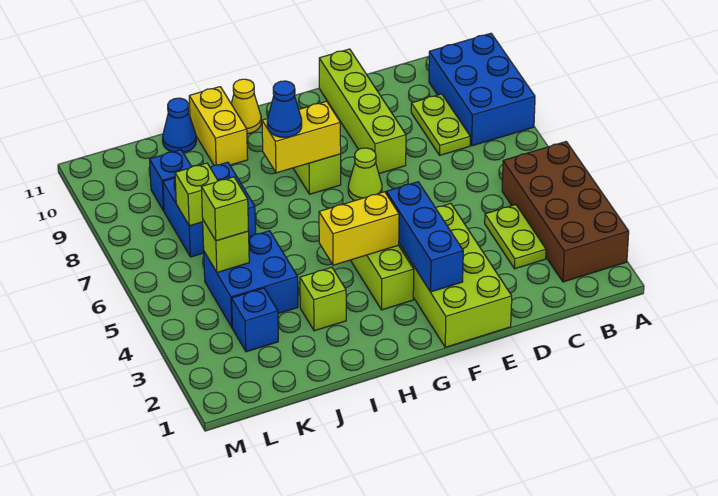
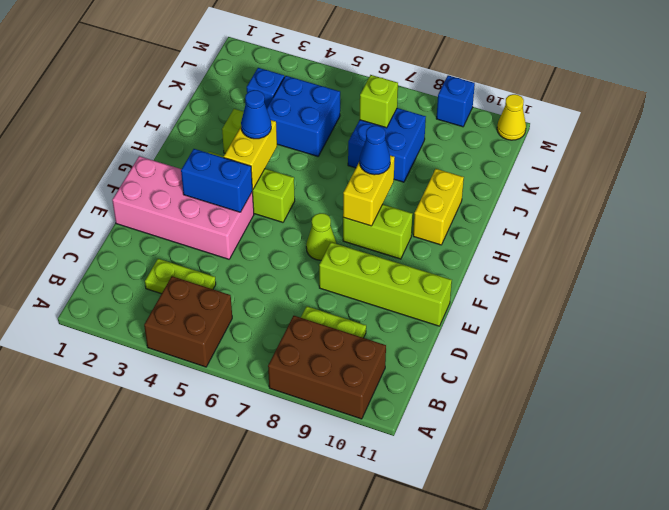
brown 2x4 brick [502,142,629,282] -> brown 2x2 brick [144,276,232,367]
blue 2x3 brick [429,33,535,146] -> brown 2x3 brick [268,316,386,419]
lime 2x4 brick [399,204,512,347] -> pink 2x4 brick [112,156,254,259]
blue 1x3 brick [386,182,463,292] -> blue 1x2 brick [181,149,252,212]
yellow 1x1 cone [231,79,261,134] -> yellow 1x1 cone moved to [497,94,526,140]
yellow 1x2 brick [189,87,248,165] -> yellow 1x2 brick turned to [413,169,464,245]
blue 1x1 cone [163,98,196,153] -> blue 1x1 cone moved to [241,90,271,139]
lime 1x1 brick [203,220,249,272] -> none
lime 1x1 brick [201,177,249,241] -> none
blue 1x1 brick [150,150,191,211] -> blue 1x1 brick moved to [436,75,475,127]

